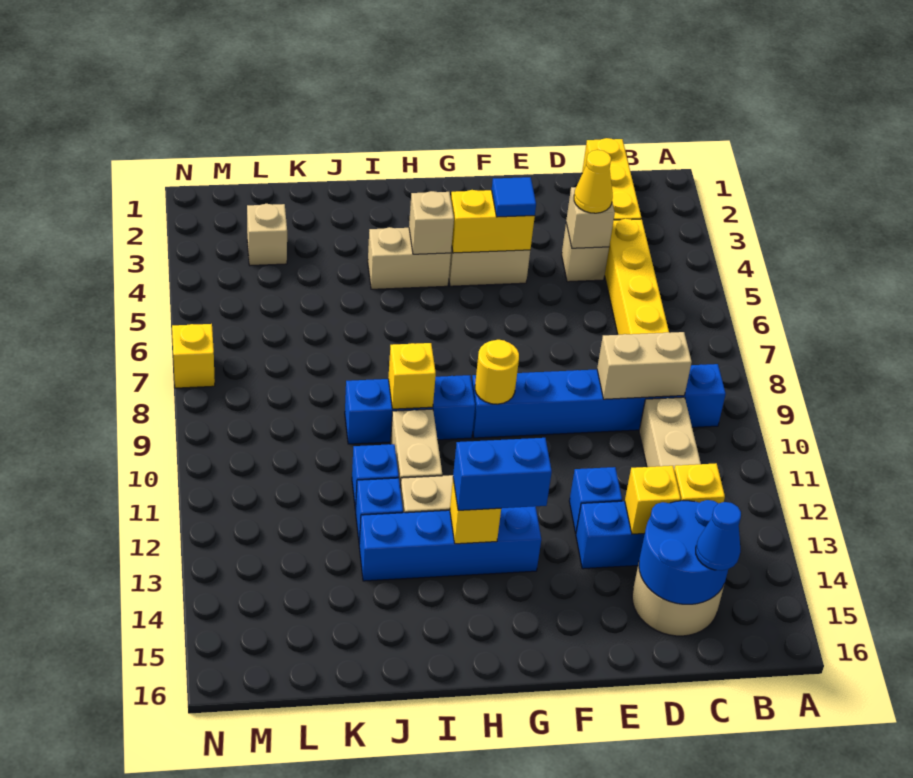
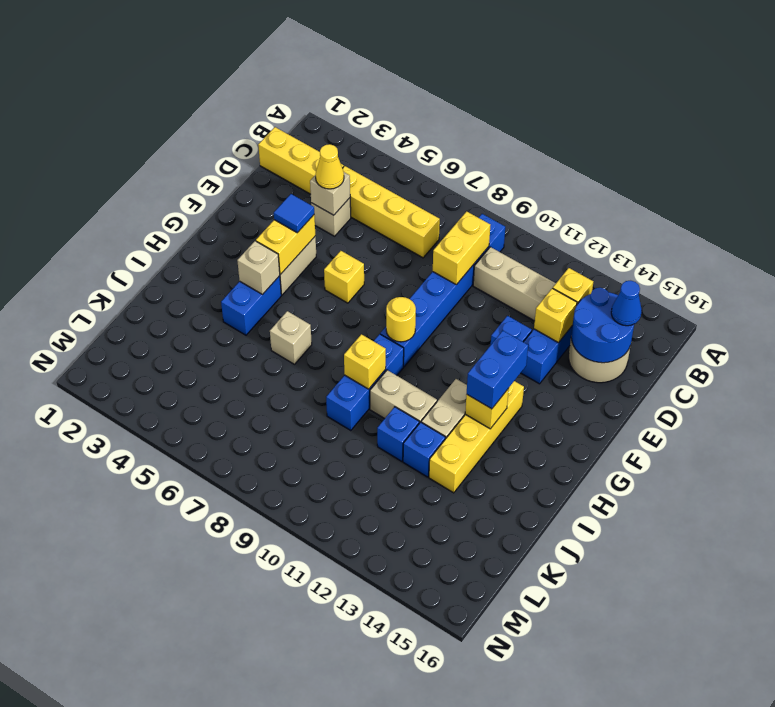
tan 1x2 brick [597,332,692,399] -> yellow 1x2 brick [433,211,490,285]
blue 1x4 brick [359,506,541,581] -> yellow 1x4 brick [429,381,524,493]
tan 1x2 brick [368,227,451,289] -> blue 1x2 brick [221,276,281,335]
tan 1x1 brick [247,204,287,266] -> tan 1x1 brick moved to [270,311,312,364]
yellow 1x1 brick [172,324,215,388] -> yellow 1x1 brick moved to [324,251,364,303]

